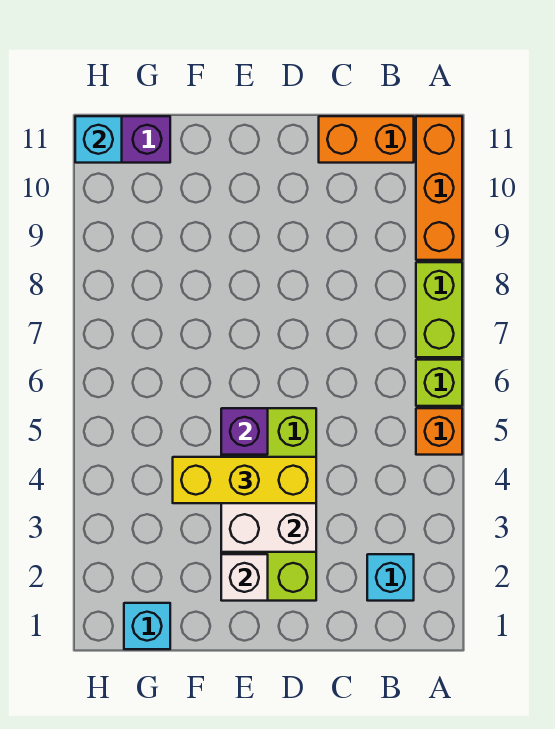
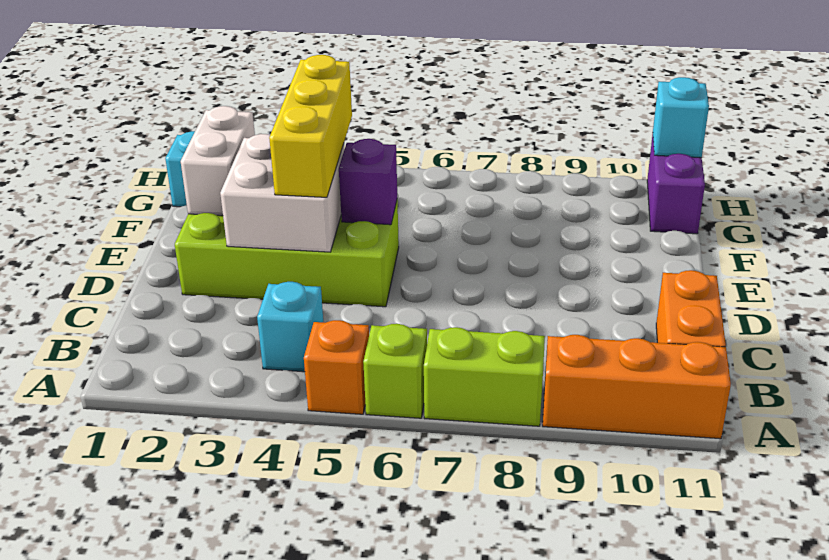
cyan 1x1 brick [367,554,414,601] -> cyan 1x1 brick moved to [257,282,323,372]
white 1x1 brick [221,554,268,601] -> white 1x2 brick [181,106,255,216]

